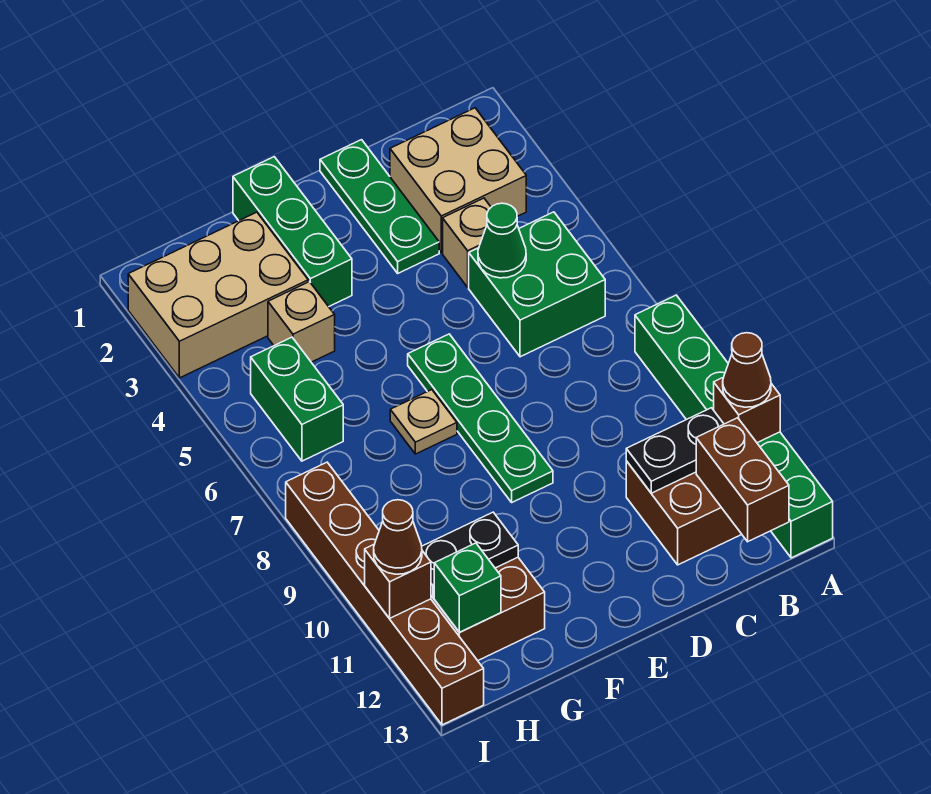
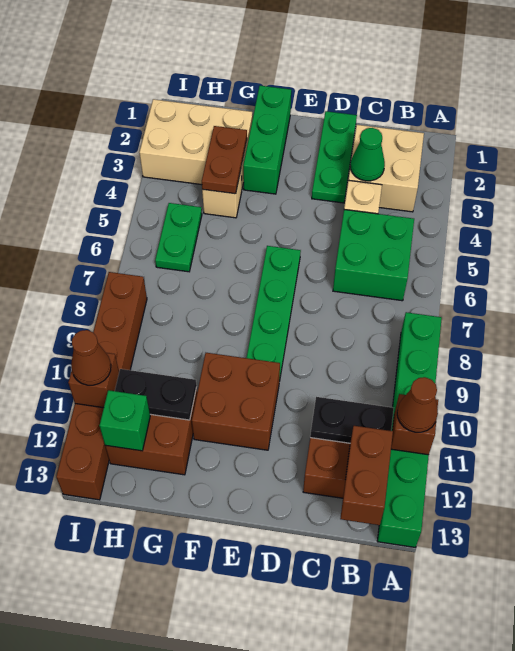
green 1x1 cone [478,203,526,278] -> green 1x1 cone moved to [351,128,385,181]
none -> brown 2x2 brick [192,353,280,450]
tan 1x1 plate [390,390,457,454] -> none
none -> brown 1x2 plate [202,126,247,194]
green 1x2 brick [251,337,343,461] -> green 1x2 plate [155,203,202,272]

